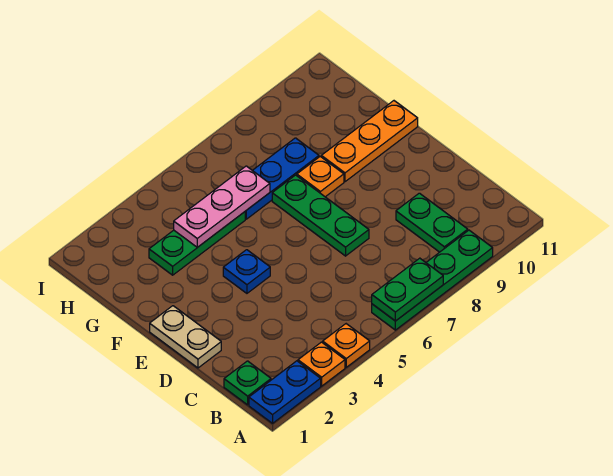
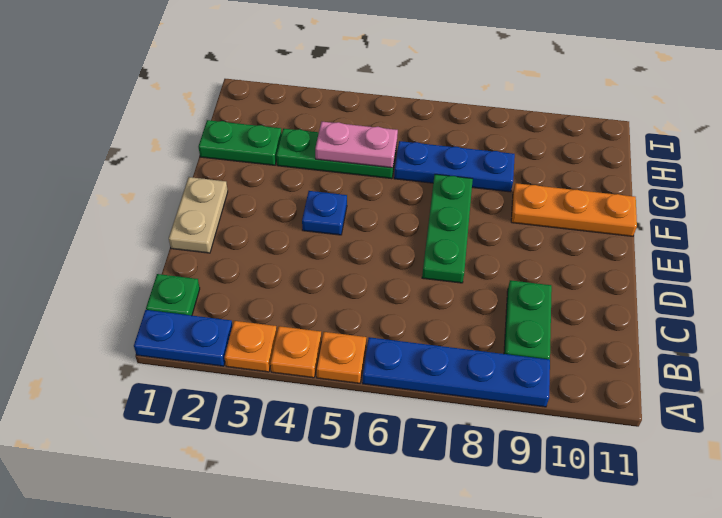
green 1x4 plate [372,230,493,330] -> blue 1x4 plate [362,337,550,407]
green 1x2 plate [372,258,443,321] -> green 1x2 plate moved to [199,120,282,165]
orange 1x1 plate [297,157,344,197] -> orange 1x1 plate moved to [316,332,366,383]
pink 1x3 plate [174,166,270,247] -> pink 1x2 plate [315,122,398,168]

